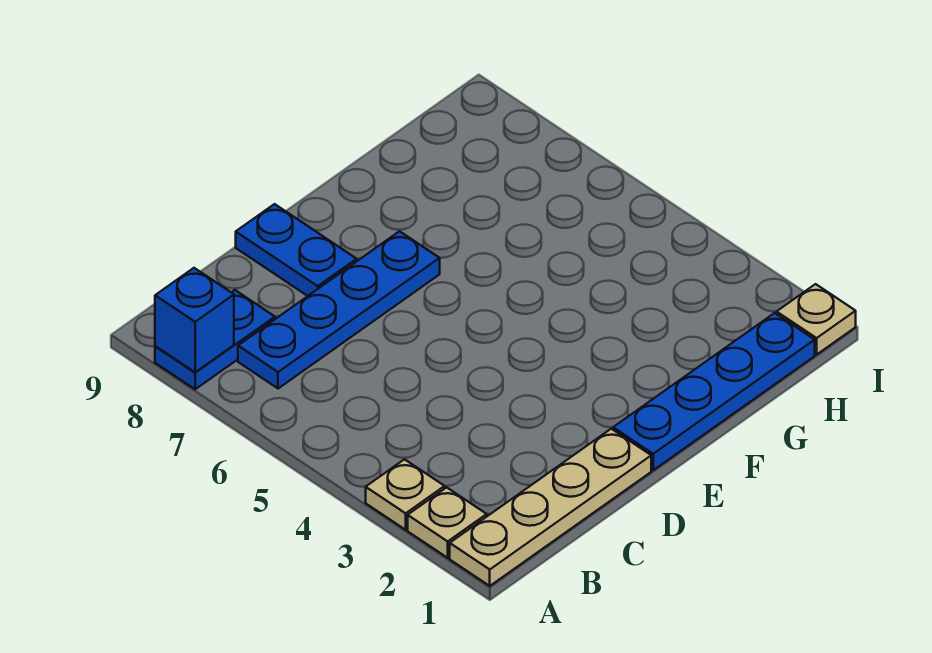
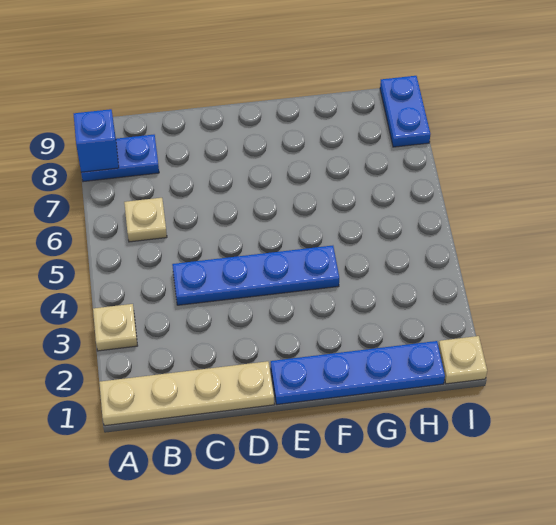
tan 1x1 plate [408,487,487,558] -> tan 1x1 plate moved to [124,198,167,242]
blue 1x4 plate [238,231,440,389] -> blue 1x4 plate moved to [172,246,339,305]
blue 1x2 plate [236,204,357,296] -> blue 1x2 plate moved to [380,76,430,147]

